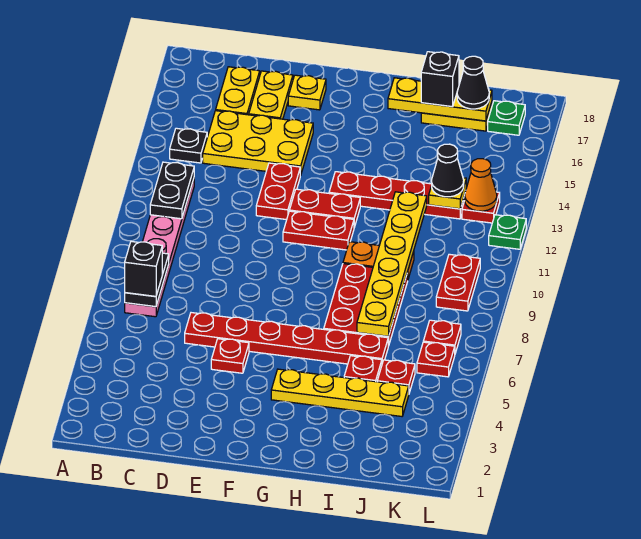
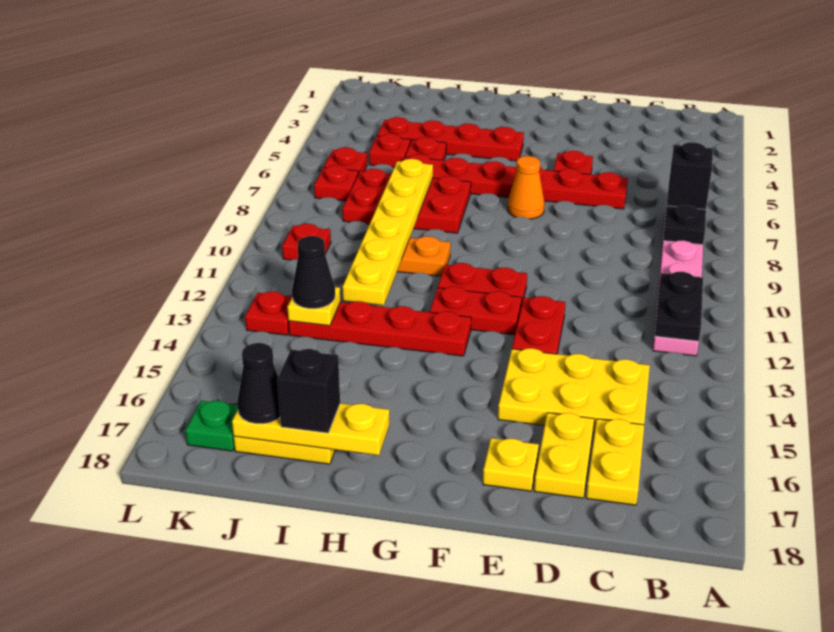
black 1x1 plate [170,128,207,163] -> none
yellow 1x4 plate [271,369,409,416] -> red 1x4 plate [377,117,524,161]
red 2x3 plate [324,264,408,346] -> red 2x3 plate turned to [342,169,471,233]
red 1x2 plate [436,254,480,311] -> red 1x1 plate [282,224,331,260]
orange 1x1 cone [465,159,497,211] -> orange 1x1 cone moved to [507,156,545,219]
green 1x1 plate [489,215,526,249] -> none

